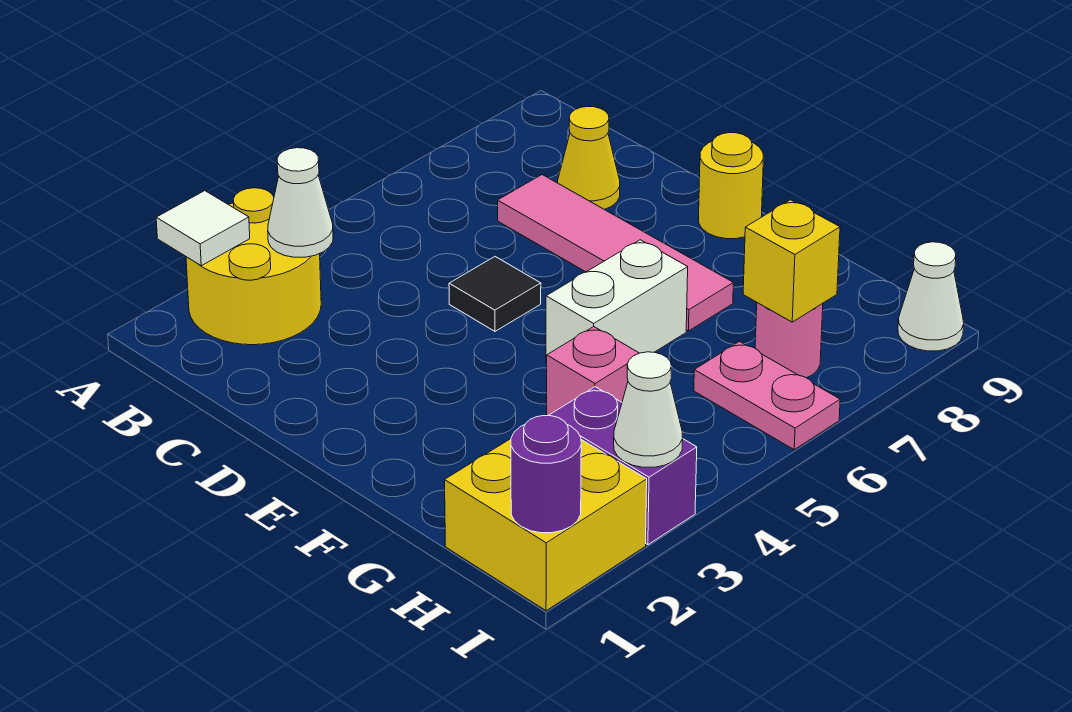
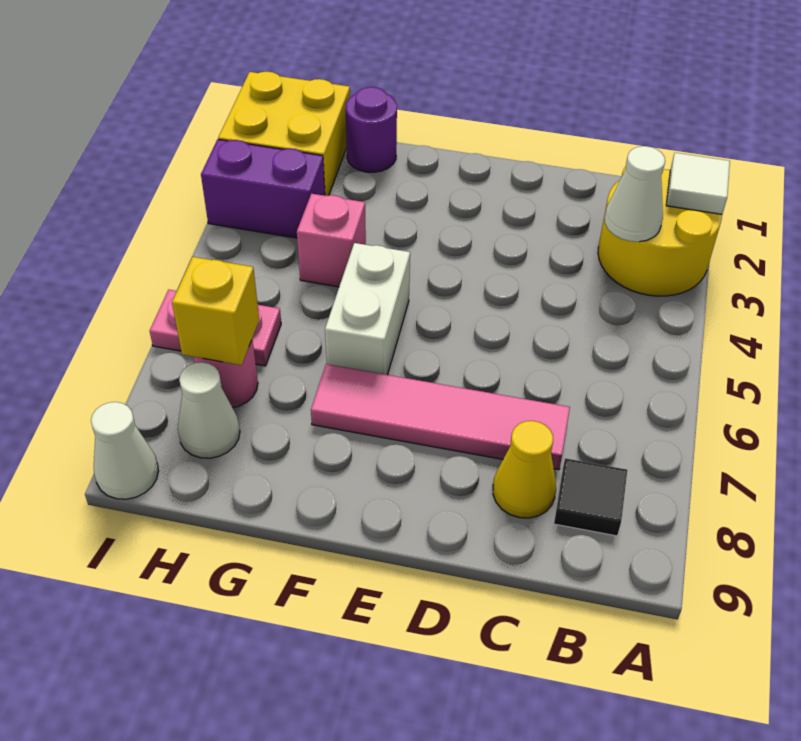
black 1x1 tile [449,257,541,331] -> black 1x1 tile moved to [554,458,627,536]
yellow 1x1 round brick [699,133,763,239] -> none
purple 1x1 round brick [511,416,581,533] -> purple 1x1 round brick moved to [346,87,397,172]
white 1x1 cone [614,352,683,467] -> white 1x1 cone moved to [178,362,240,458]

